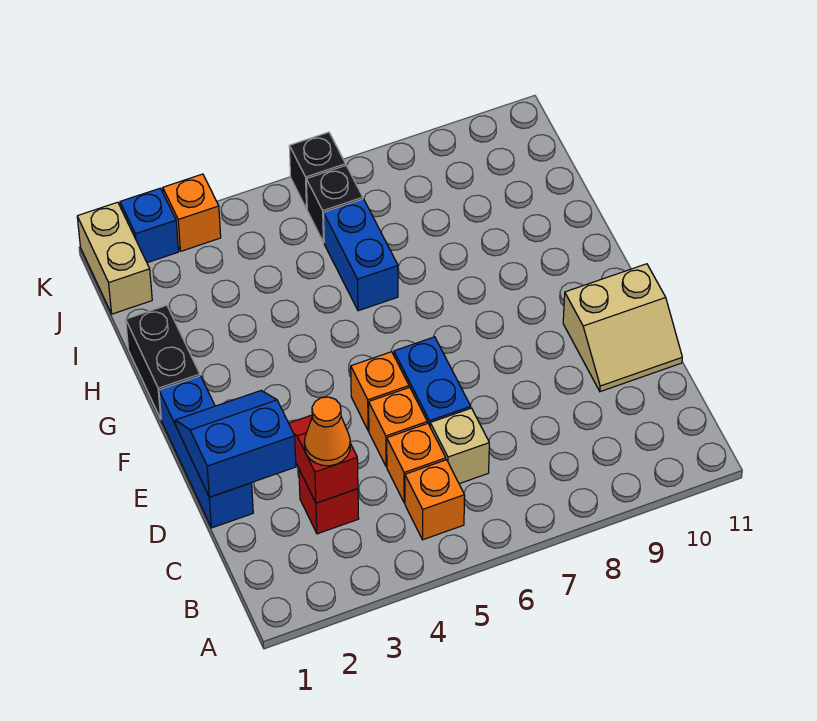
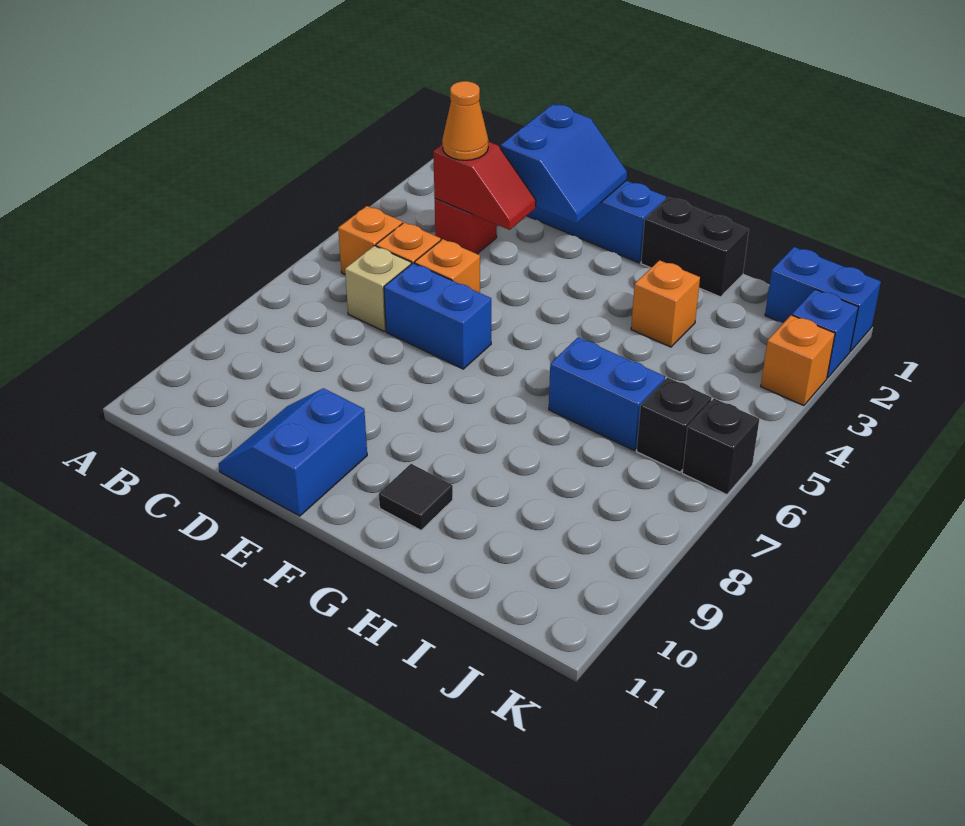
tan 2x2 slope [563,264,682,392] -> blue 2x2 slope [219,388,367,516]
orange 1x1 brick [351,352,409,431] -> orange 1x1 brick moved to [631,260,700,347]
none -> black 1x1 tile [379,464,453,530]
tan 1x2 brick [77,202,152,314] -> blue 1x2 brick [765,247,881,351]

